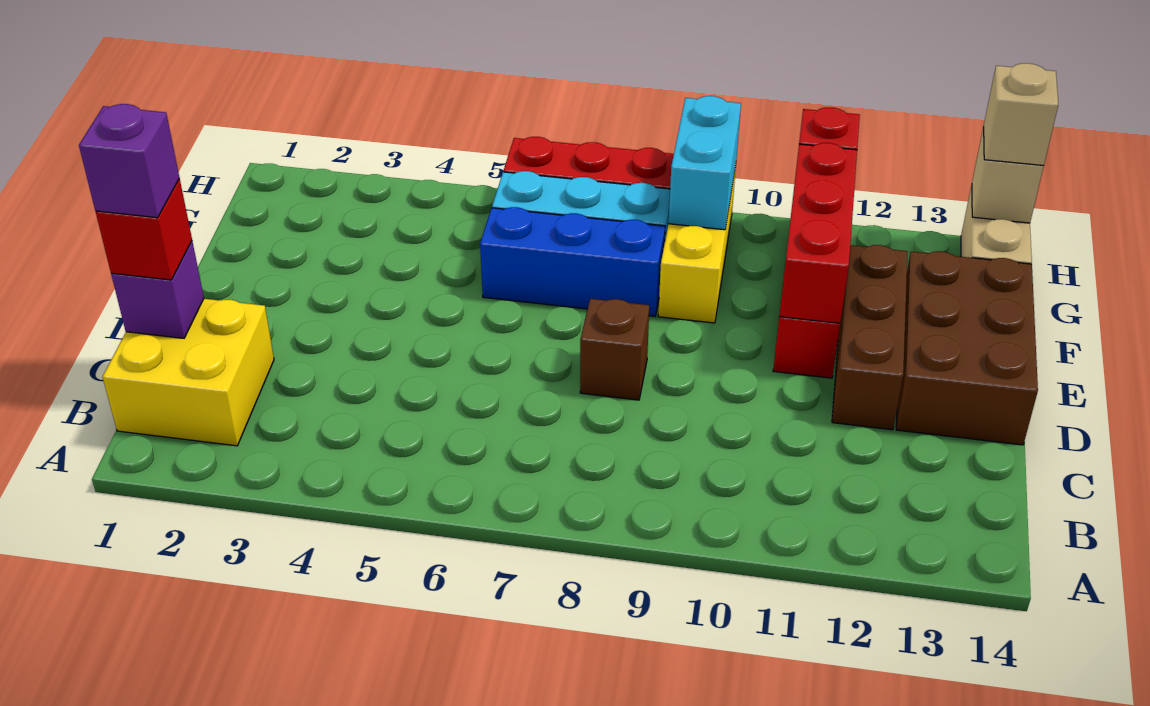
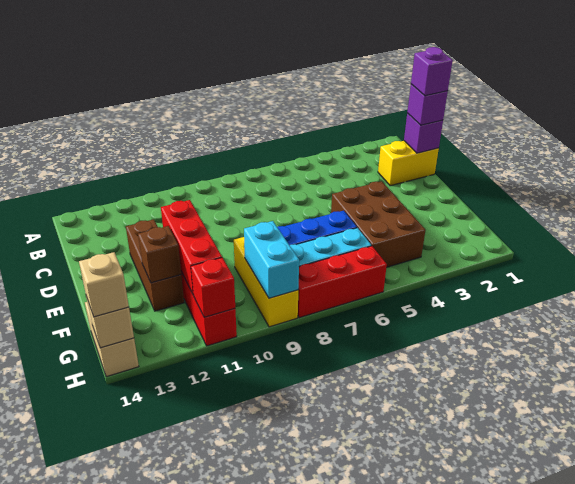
yellow 2x2 brick [103,299,274,446] -> yellow 1x2 brick [378,141,439,186]
red 1x1 brick [96,179,192,280] -> purple 1x1 brick [407,84,448,125]
brown 1x1 brick [580,299,649,400] -> brown 1x1 brick moved to [138,226,181,283]
brown 2x3 brick [896,251,1038,445] -> brown 2x3 brick moved to [331,181,425,267]

